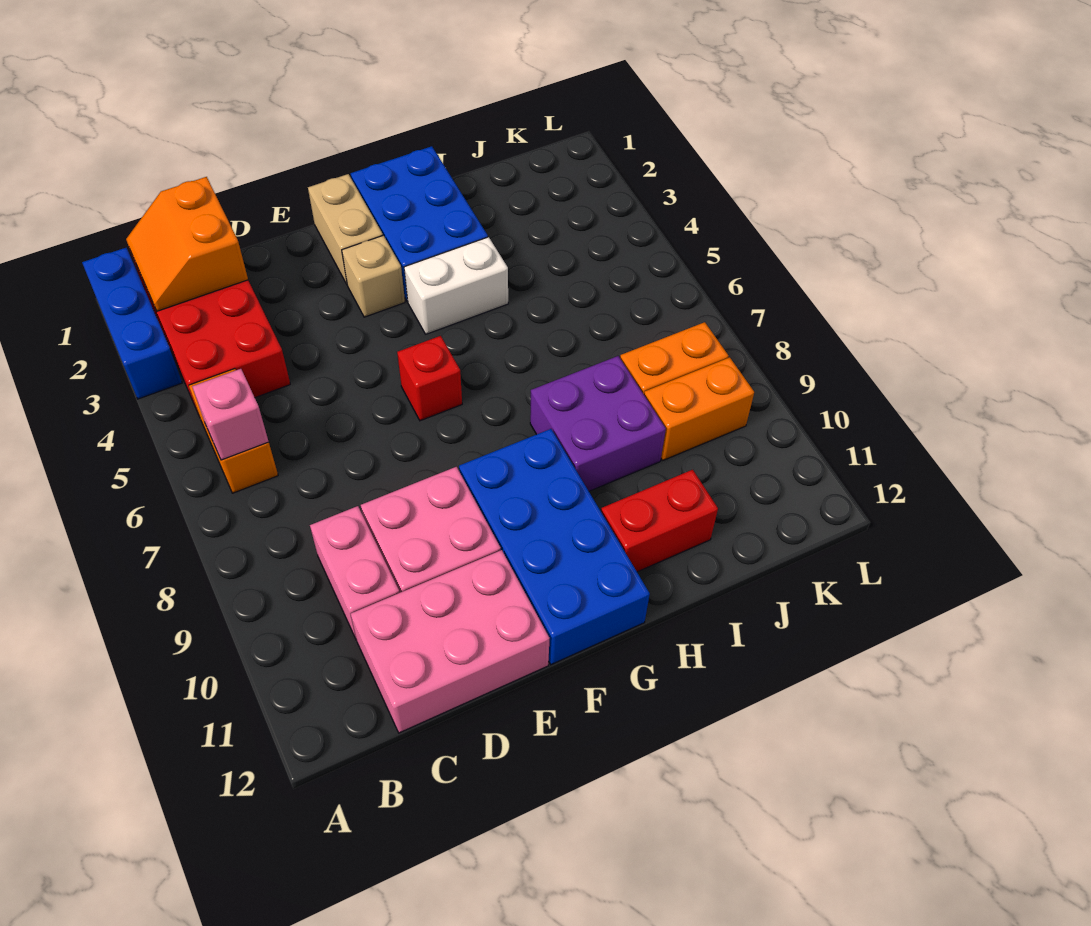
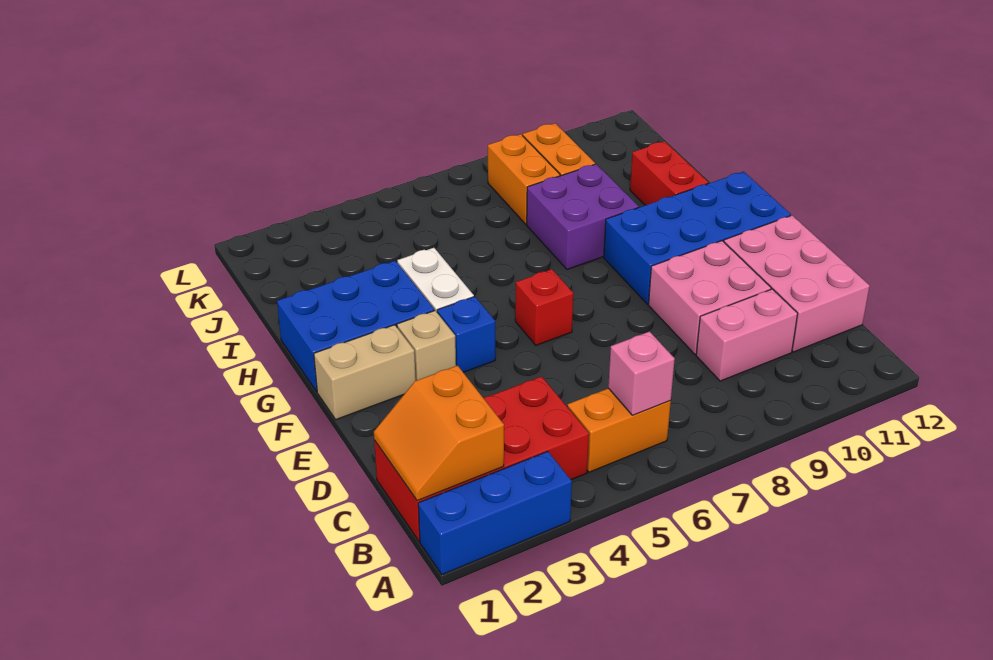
orange 2x2 slope [126,177,248,311] -> orange 2x2 slope turned to [374,365,504,501]
none -> blue 1x1 brick [437,297,495,372]

